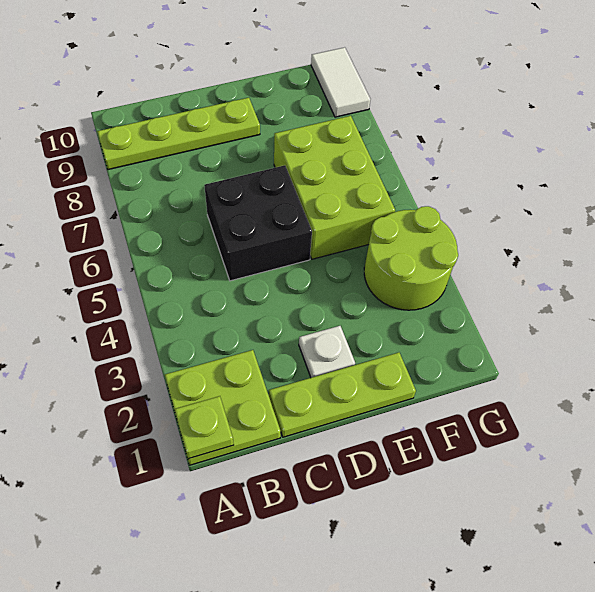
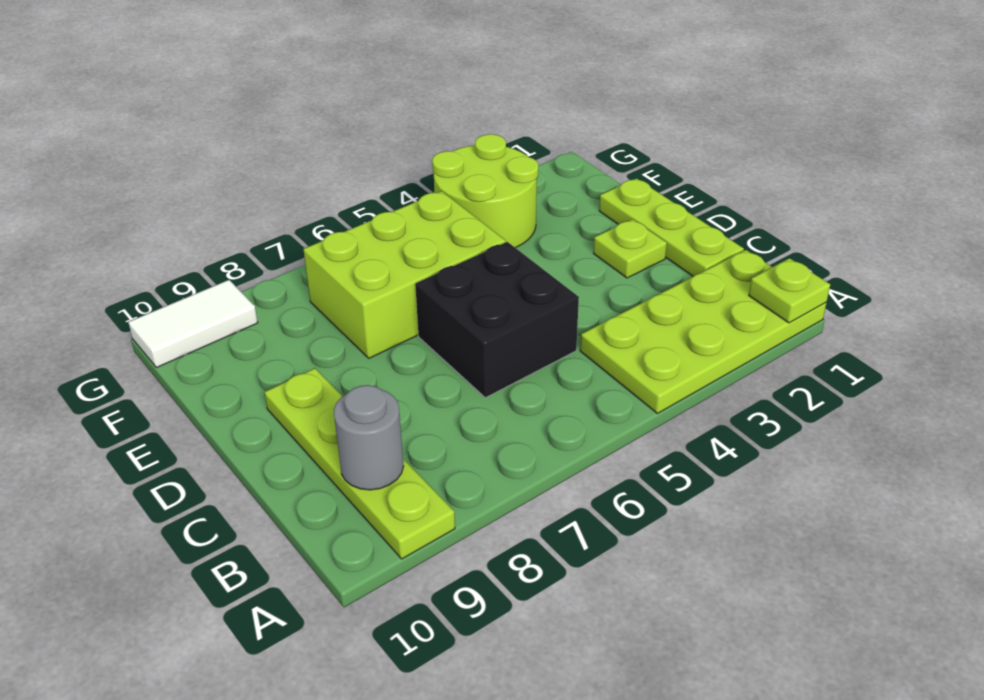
lime 2x2 plate [165,350,281,465] -> lime 2x4 plate [580,250,826,413]
none -> grey 1x1 round brick [334,385,403,490]
white 1x1 plate [299,326,355,378] -> lime 1x1 plate [594,219,667,278]

